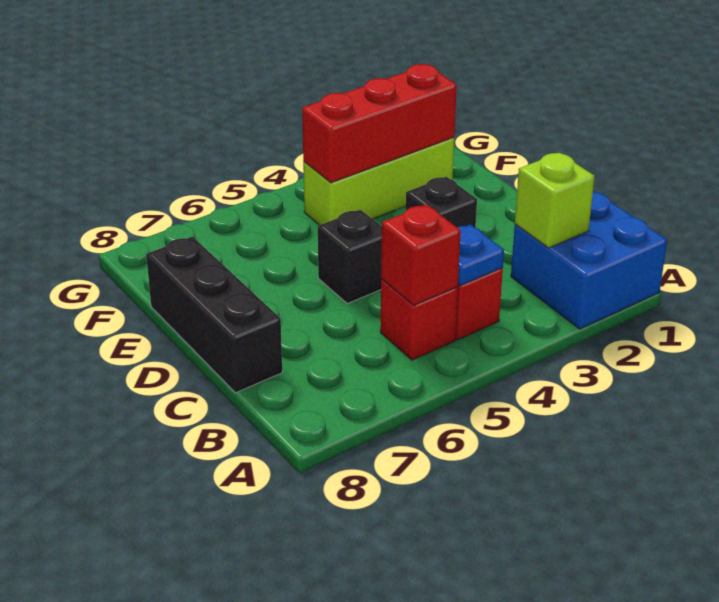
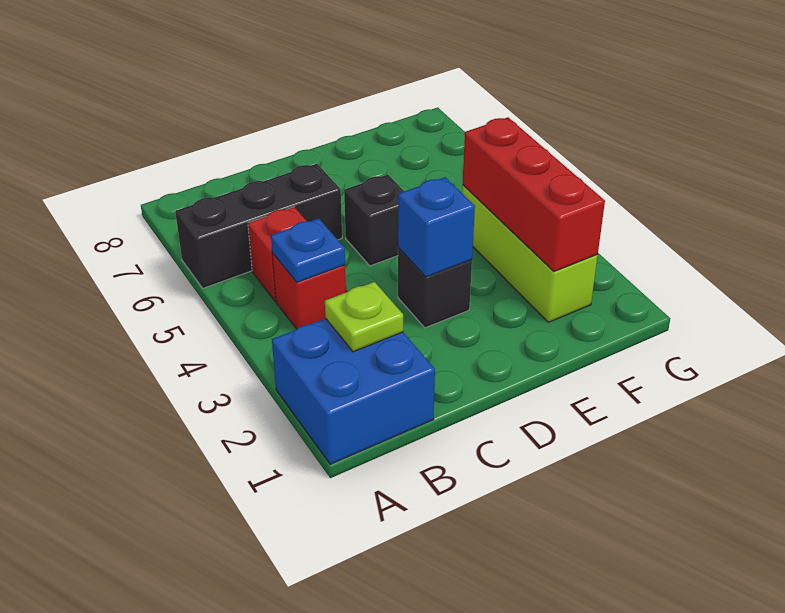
lime 1x1 brick [515,153,595,248] -> lime 1x1 plate [325,282,403,352]
red 1x1 brick [381,205,461,305] -> none
black 1x3 brick [146,237,282,393] -> black 1x3 brick moved to [175,164,342,288]
none -> blue 1x1 brick [398,177,475,277]

